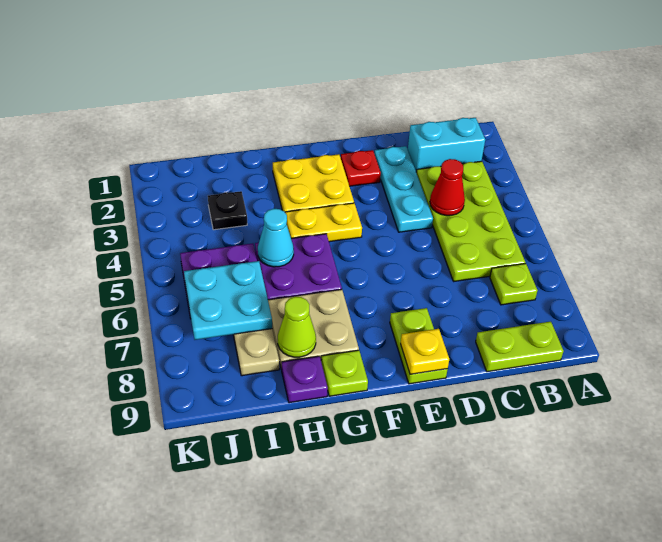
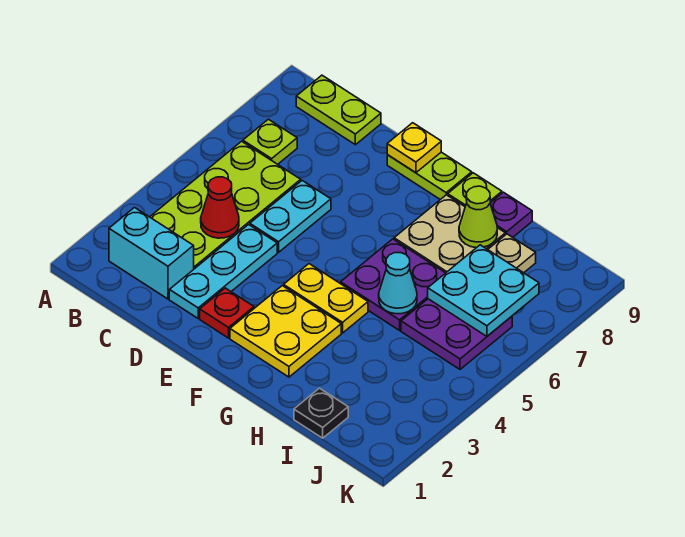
none -> cyan 1x2 plate [250,181,331,252]
lime 1x2 plate [390,308,448,384] -> lime 1x2 plate turned to [387,152,472,200]
black 1x1 plate [208,191,247,230] -> black 1x1 plate moved to [294,388,348,438]

